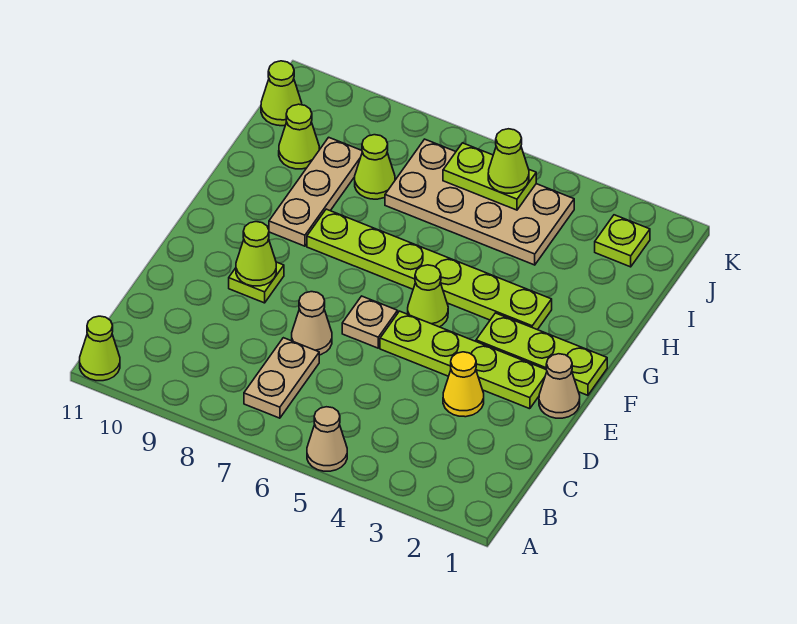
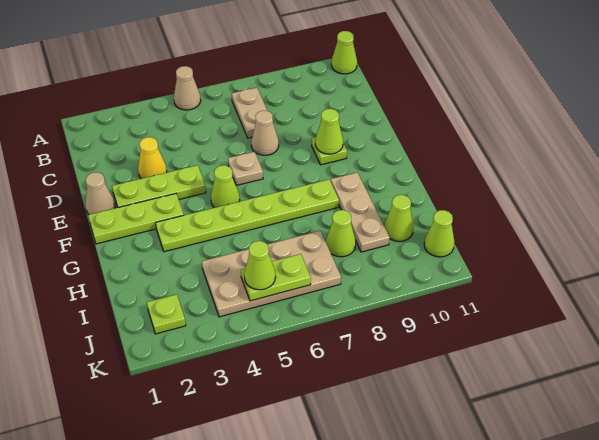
lime 1x4 plate [380,311,547,409] -> lime 1x3 plate [112,165,206,207]

